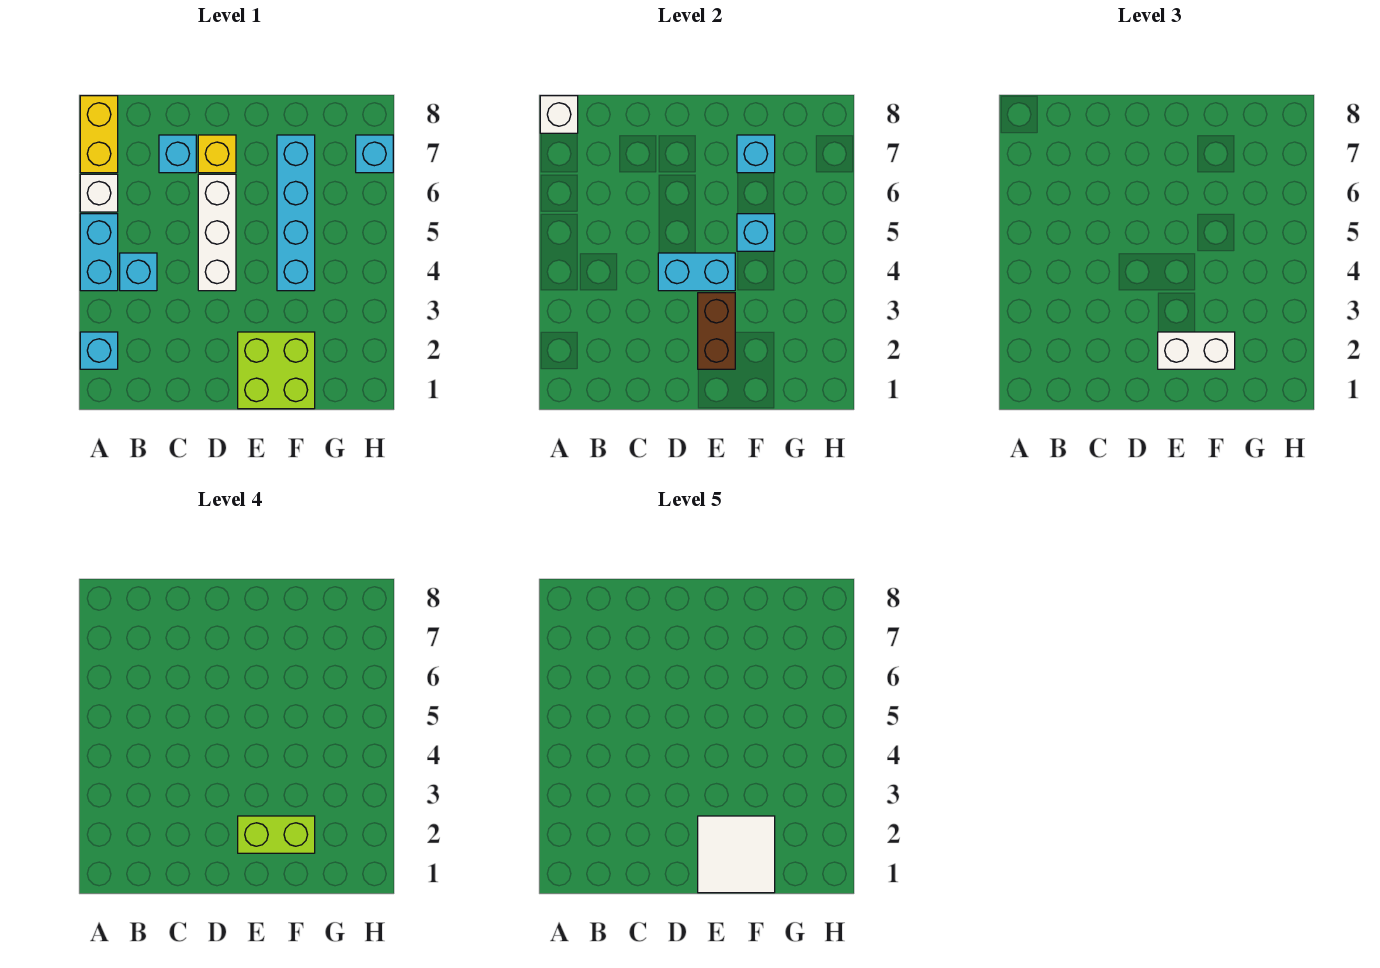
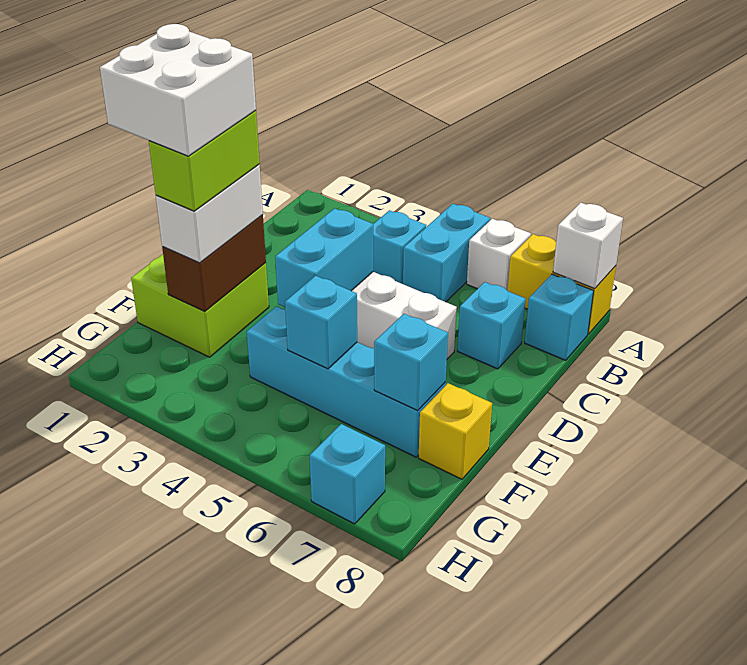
cyan 1x1 brick [80,332,118,369] -> cyan 1x1 brick moved to [525,274,594,360]
cyan 1x2 brick [80,214,118,291] -> cyan 1x2 brick turned to [403,204,490,302]
yellow 1x1 brick [198,135,236,173] -> yellow 1x1 brick moved to [419,383,492,479]
white 2x2 tile [698,816,775,893] -> white 2x2 brick [100,24,256,156]
brown 1x2 brick [698,293,735,369] -> brown 1x2 brick turned to [162,215,266,311]

